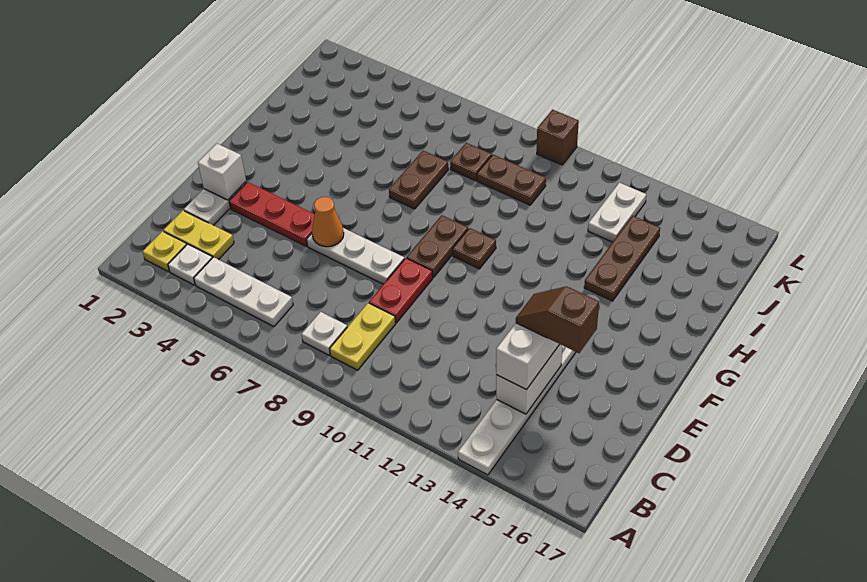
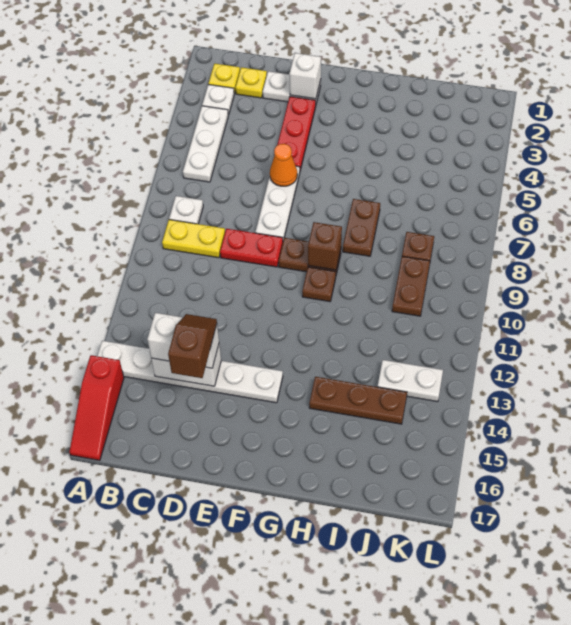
none -> red 1x3 slope [70,355,124,460]
yellow 1x2 plate [163,211,234,260] -> yellow 1x1 plate [235,67,267,98]
brown 1x2 plate [389,151,448,209] -> brown 1x2 plate turned to [343,199,380,256]
brown 1x1 brick [537,110,579,165] -> brown 1x1 brick moved to [308,222,342,270]

